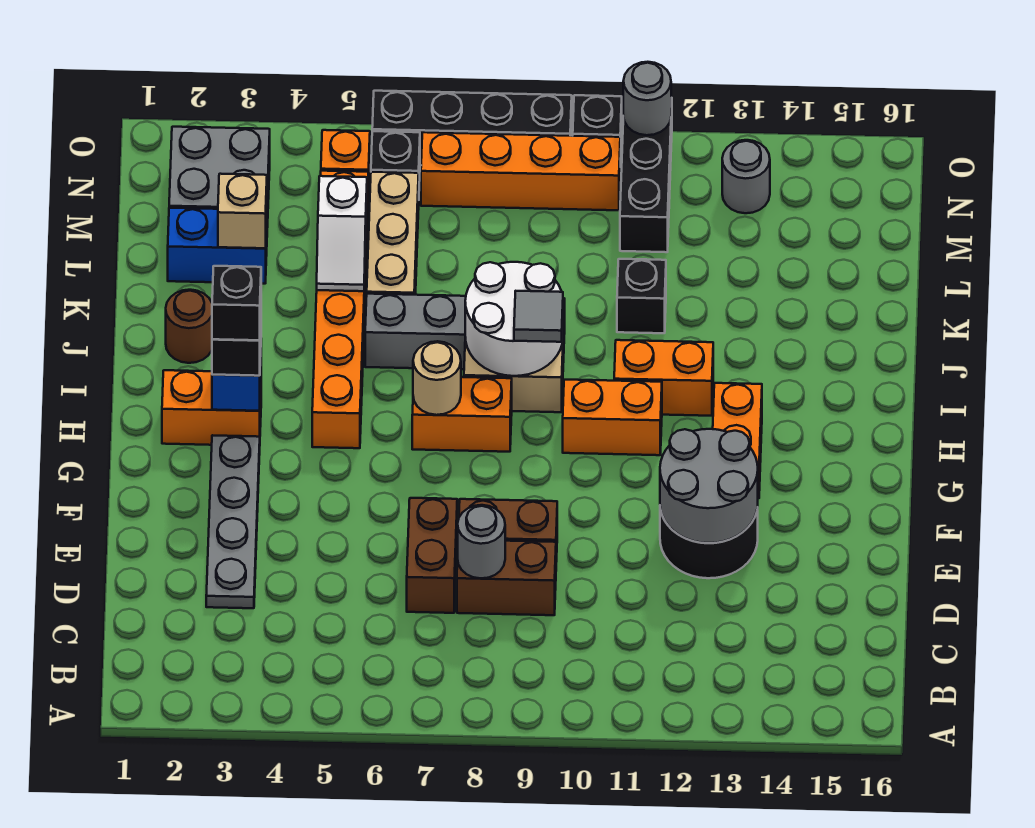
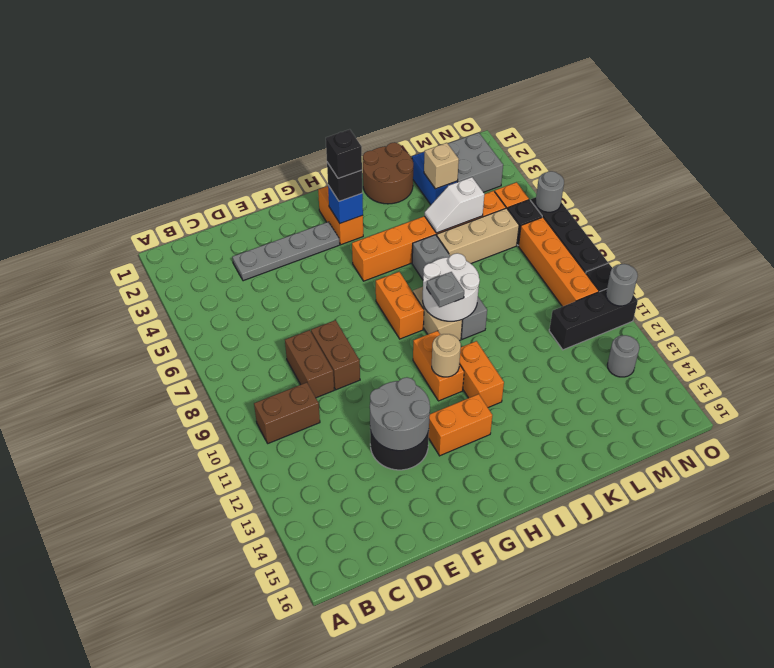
brown 1x2 brick [407,498,457,613] -> brown 1x2 brick moved to [254,382,320,443]
grey 1x1 round brick [458,505,505,578] -> grey 1x1 round brick moved to [536,171,564,212]
tan 1x1 round brick [413,341,461,415] -> tan 1x1 round brick moved to [432,334,461,377]
grey 1x1 tile [514,291,563,342] -> grey 1x1 plate [427,272,464,307]
brown 1x1 round brick [166,290,212,363] -> brown 2x2 round brick [363,142,413,204]
black 1x1 brick [617,259,666,333] -> none

